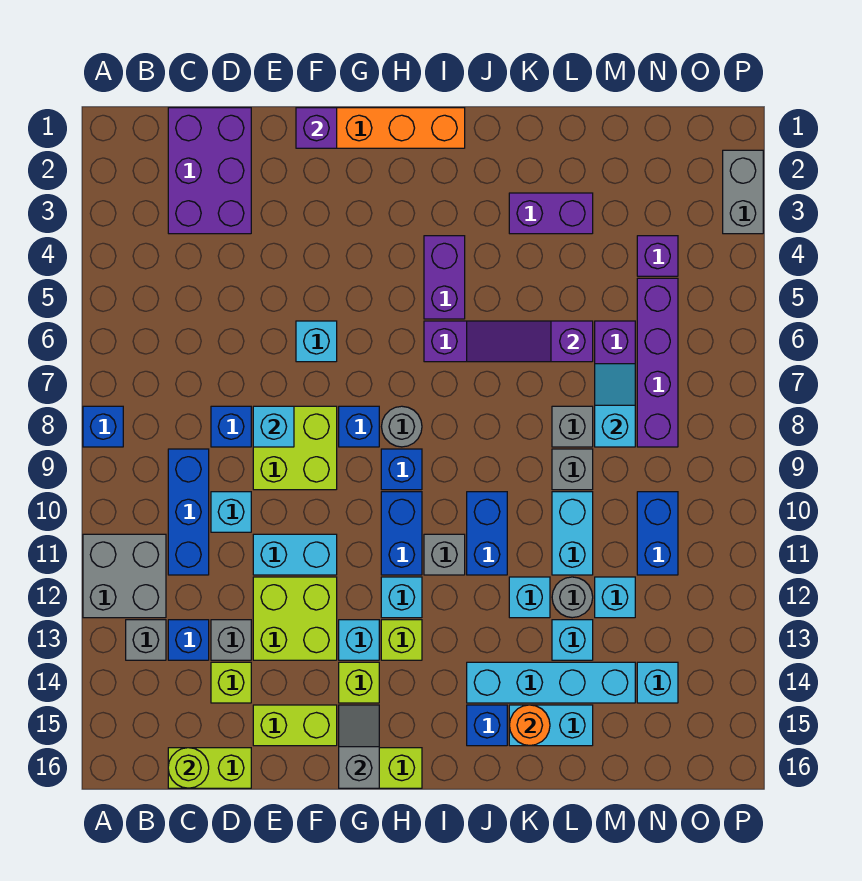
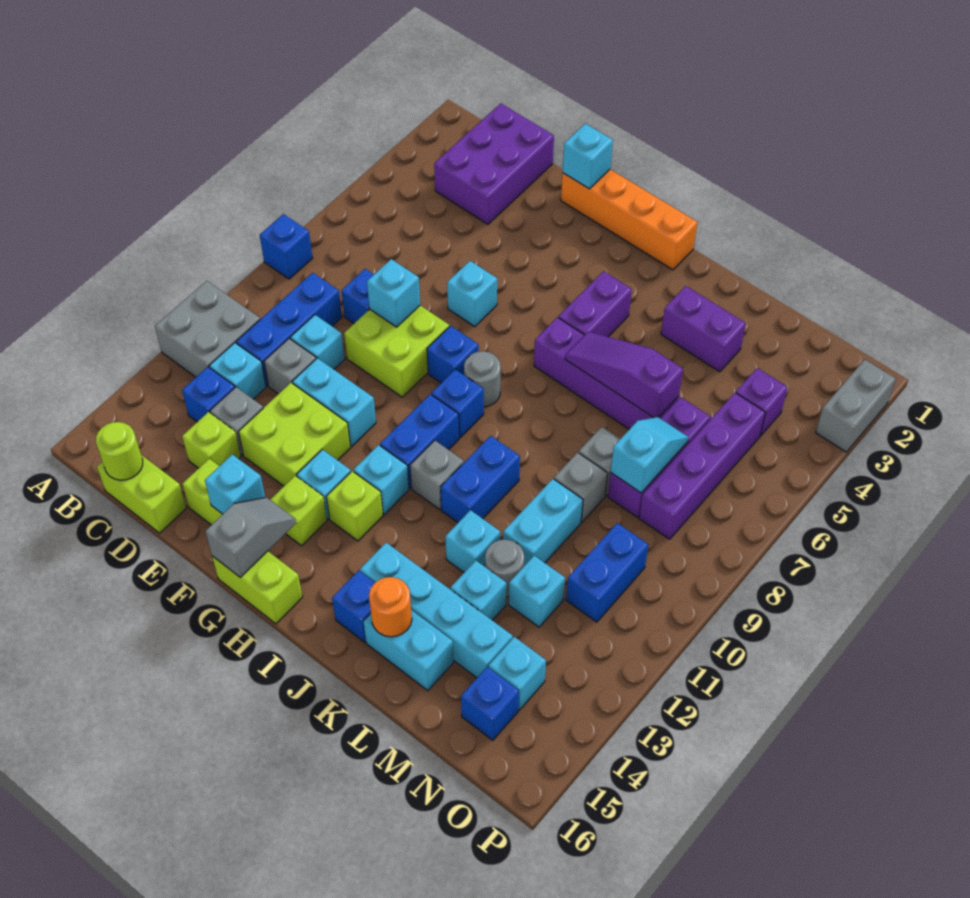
grey 1x1 brick [126,620,166,660] -> grey 1x1 brick moved to [264,339,316,394]
none -> cyan 1x1 brick [210,343,266,399]
purple 1x1 brick [296,108,337,148] -> cyan 1x1 brick [563,124,613,189]
none -> cyan 1x1 brick [205,454,265,514]
none -> blue 1x1 brick [461,667,519,740]

